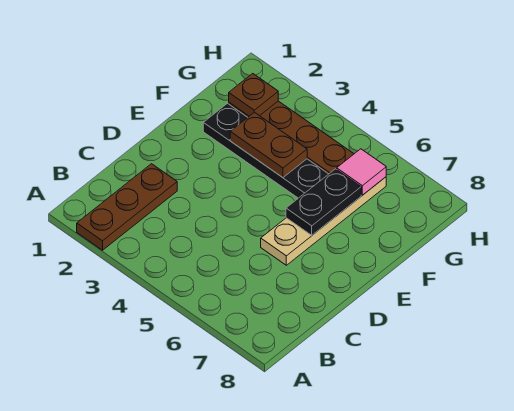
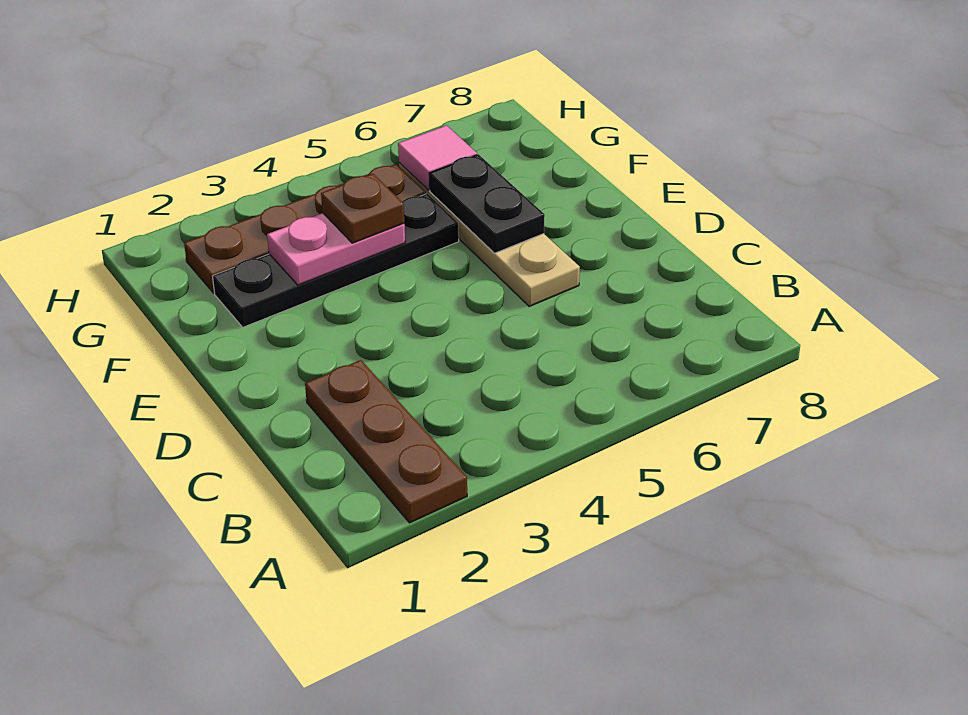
brown 1x2 plate [230,112,307,177] -> pink 1x2 plate [267,213,405,285]
brown 1x1 plate [229,73,278,116] -> brown 1x1 plate moved to [321,174,404,243]

